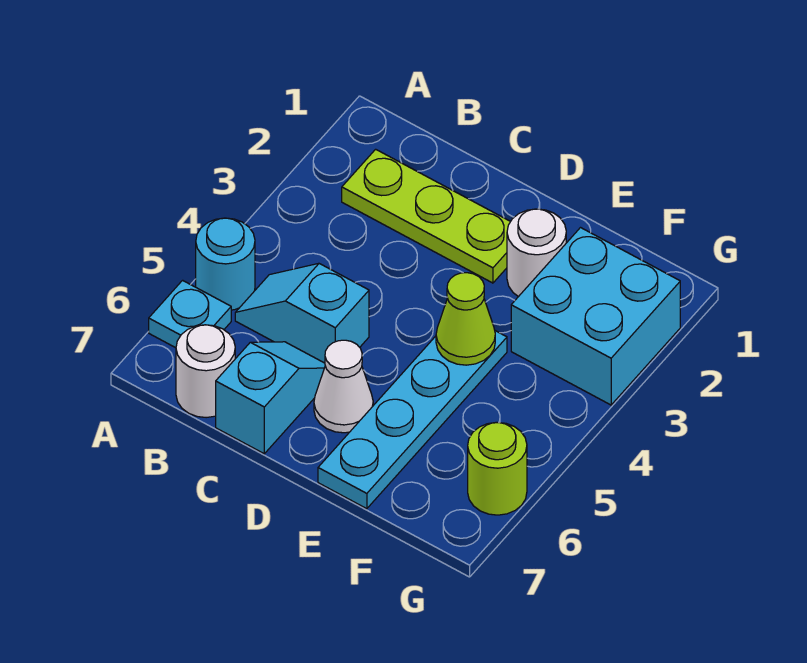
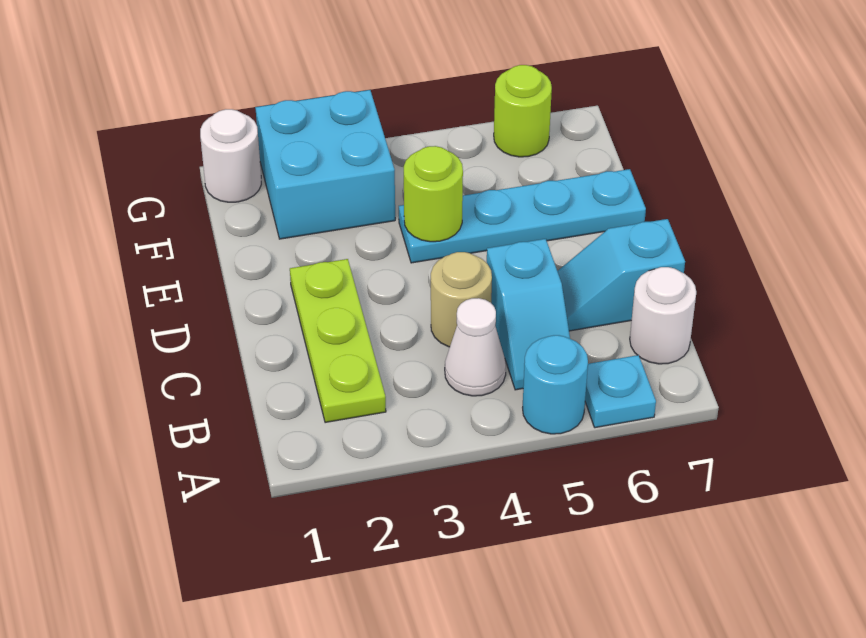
none -> tan 1x1 round brick [431,252,492,347]
white 1x1 cone [314,340,373,433] -> white 1x1 cone moved to [445,298,506,396]
white 1x1 round brick [507,209,566,297] -> white 1x1 round brick moved to [200,109,261,202]
lime 1x1 cone [436,273,495,365] -> lime 1x1 round brick [404,146,463,242]

